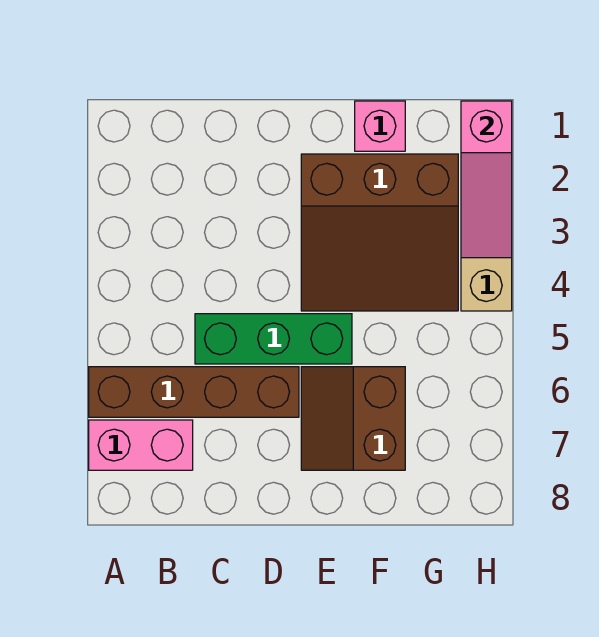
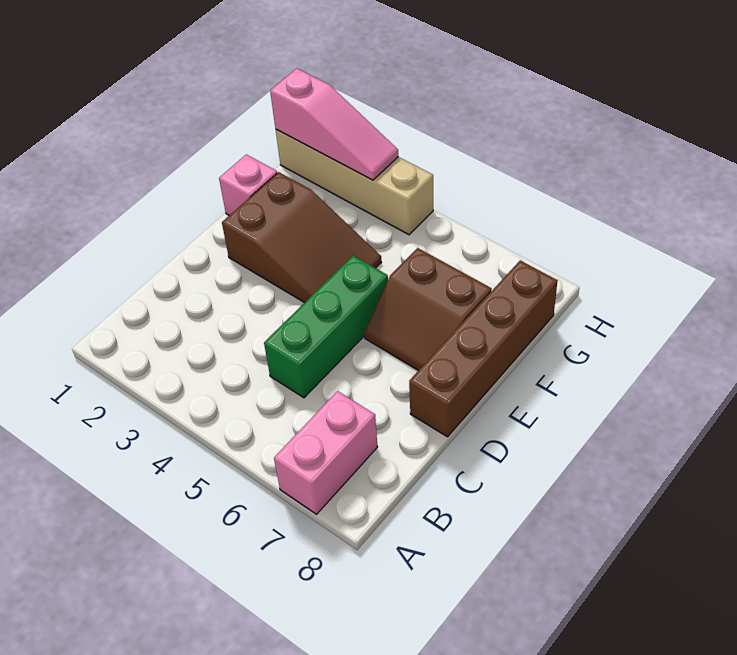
brown 1x4 brick [89,367,299,417] -> brown 1x4 brick moved to [409,261,558,437]
brown 3x3 slope [301,154,458,311] -> brown 2x3 slope [222,172,382,303]

